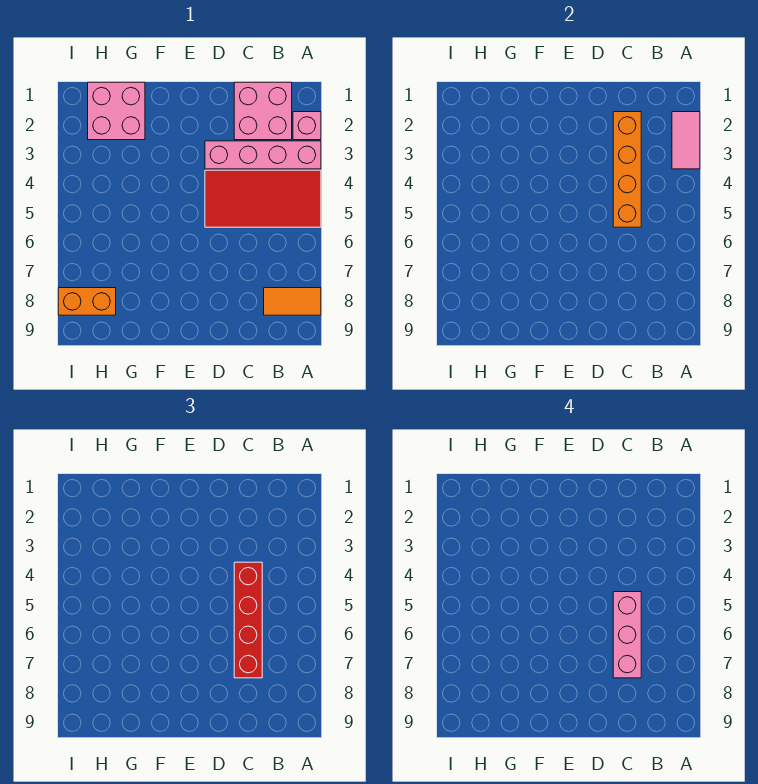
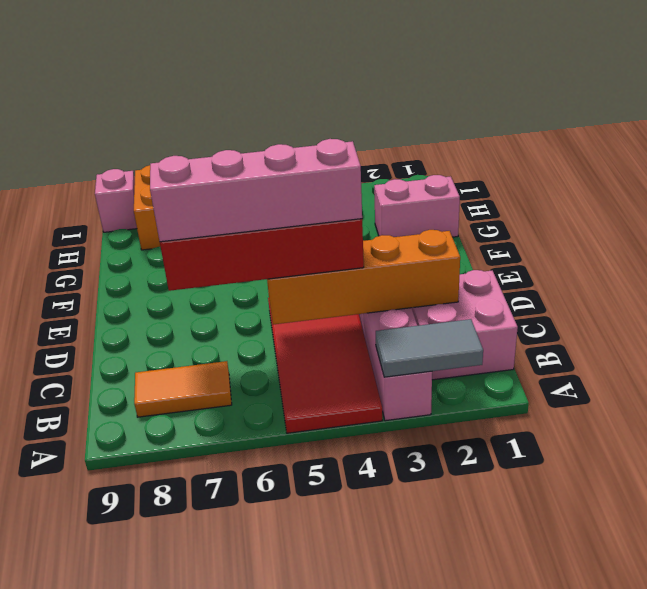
pink 1x1 brick [293,112,321,140] -> pink 1x1 brick moved to [95,169,137,232]
pink 1x2 tile [672,112,700,169] -> grey 1x2 tile [376,319,483,377]
orange 1x2 tile [264,288,321,315] -> orange 1x2 tile turned to [134,361,232,417]
pink 1x3 brick [613,592,641,678] -> pink 1x4 brick [150,139,362,242]
pink 2x2 brick [88,82,145,140] -> pink 1x2 brick [374,175,460,237]

